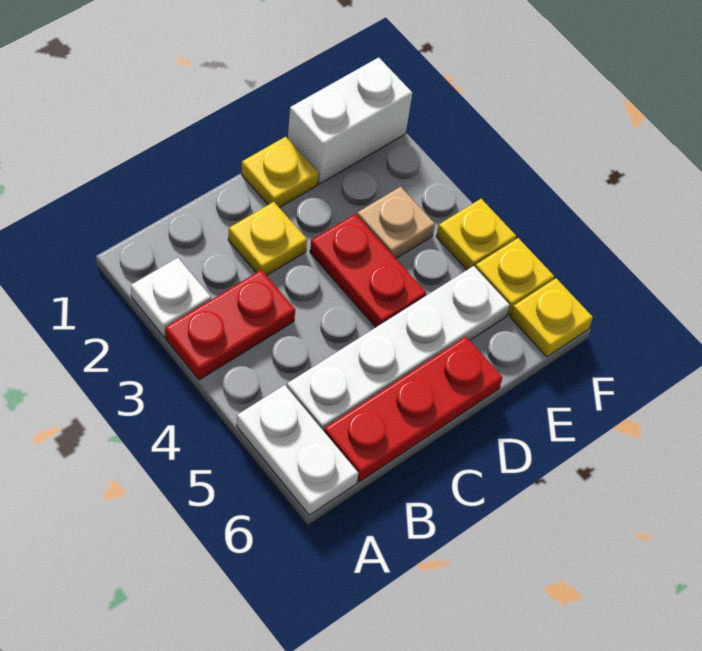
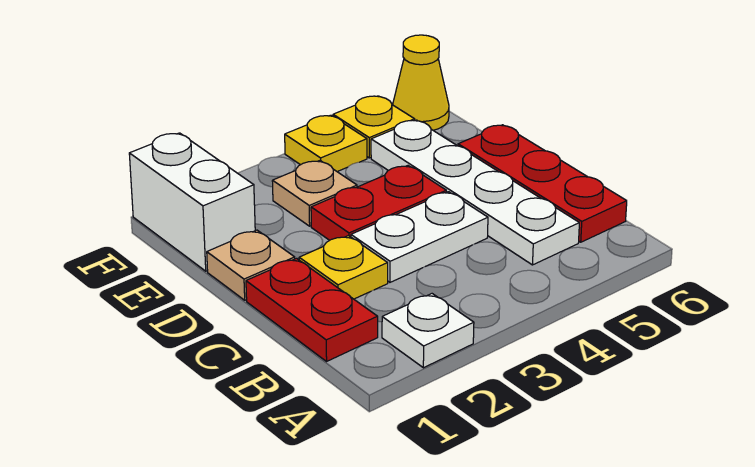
red 1x2 plate [165,270,295,380] -> red 1x2 plate moved to [246,258,378,361]
white 1x2 plate [237,385,358,515] -> white 1x2 plate moved to [351,192,488,282]
yellow 1x1 plate [241,137,318,208] -> tan 1x1 plate [207,230,295,300]
yellow 1x1 plate [510,278,593,357] -> yellow 1x1 cone [393,35,449,130]

